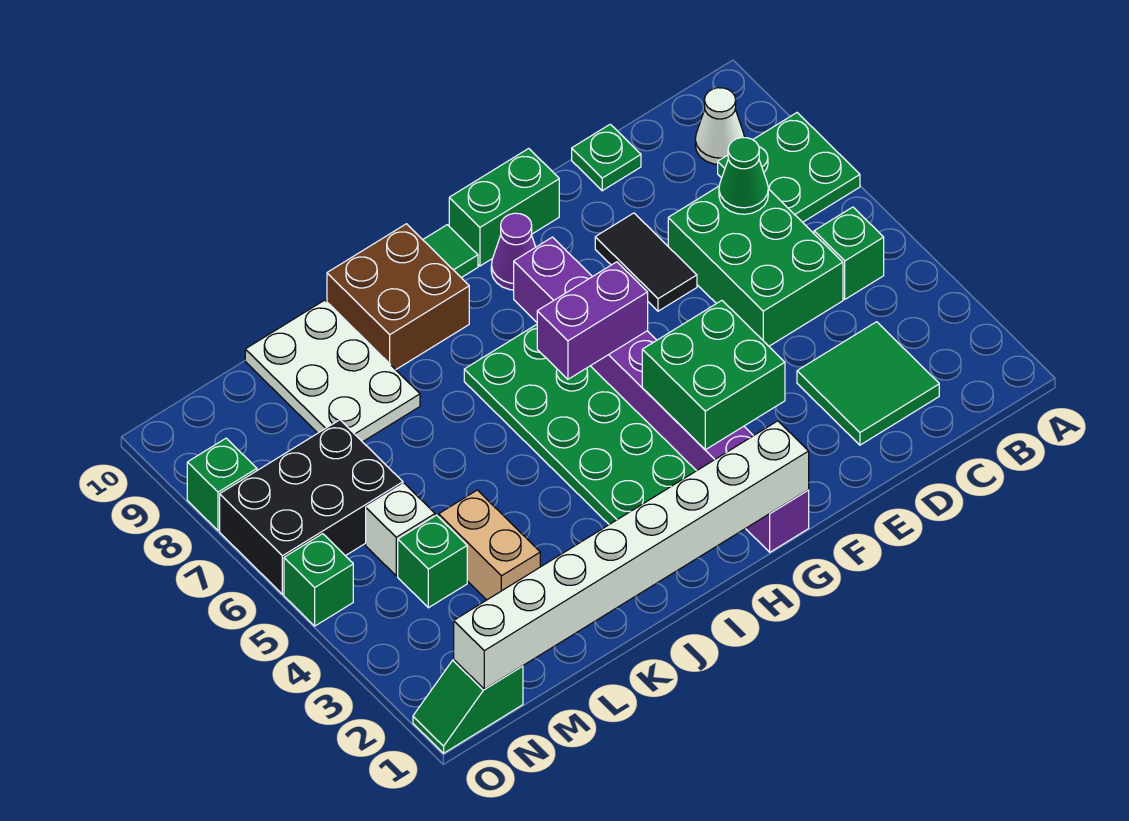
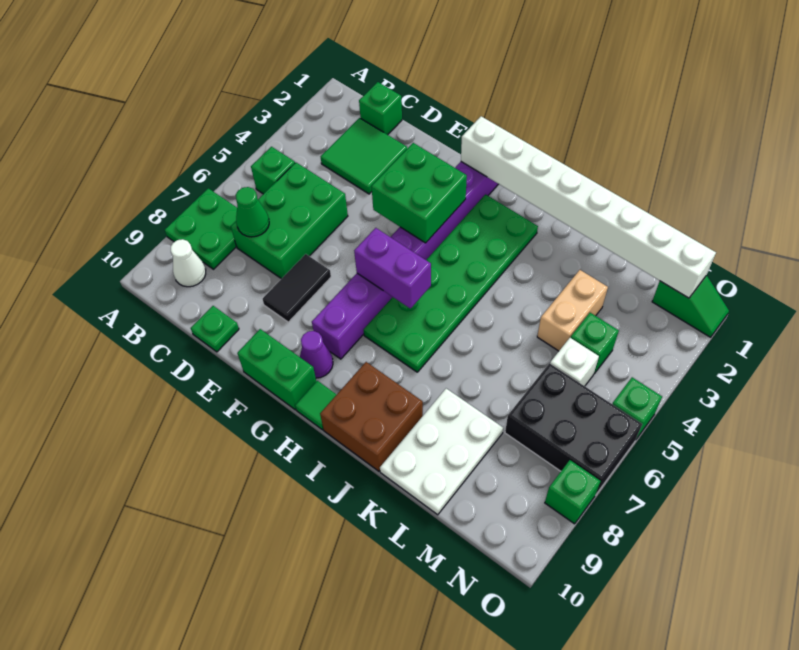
none -> green 1x1 brick [359,82,402,135]

